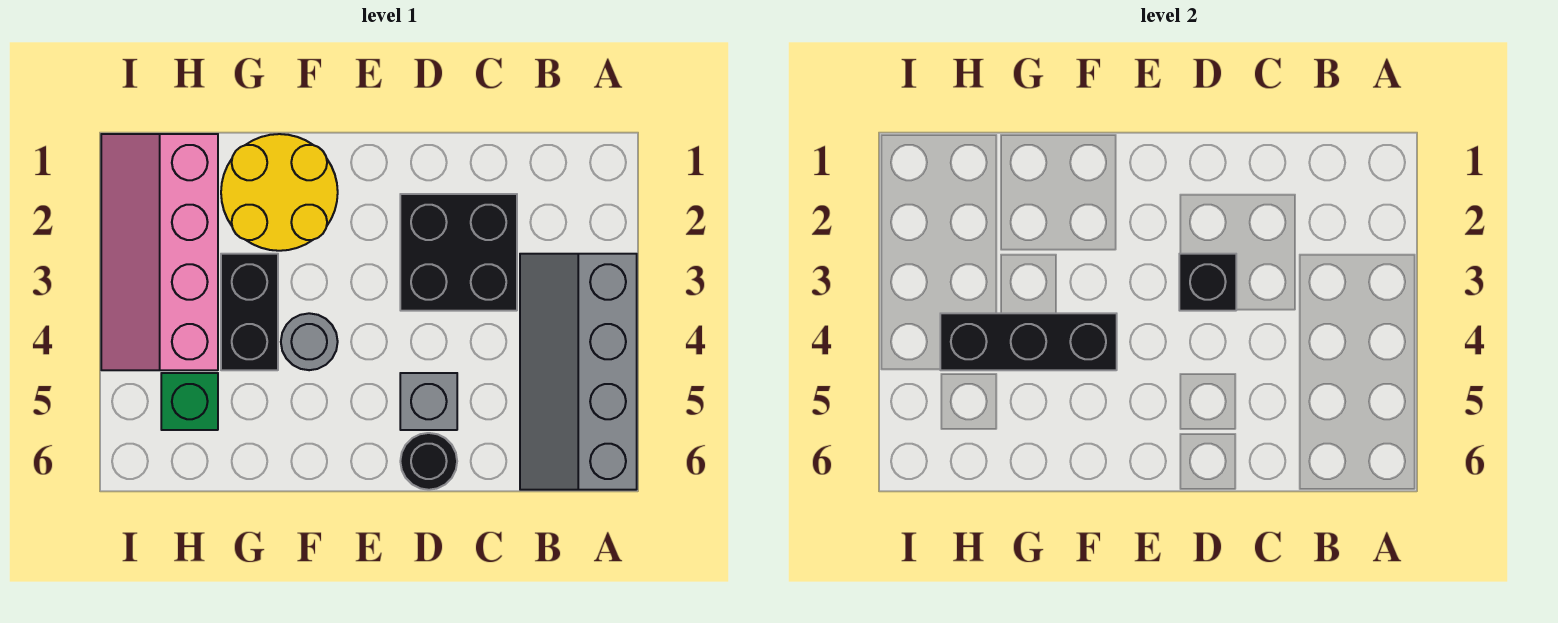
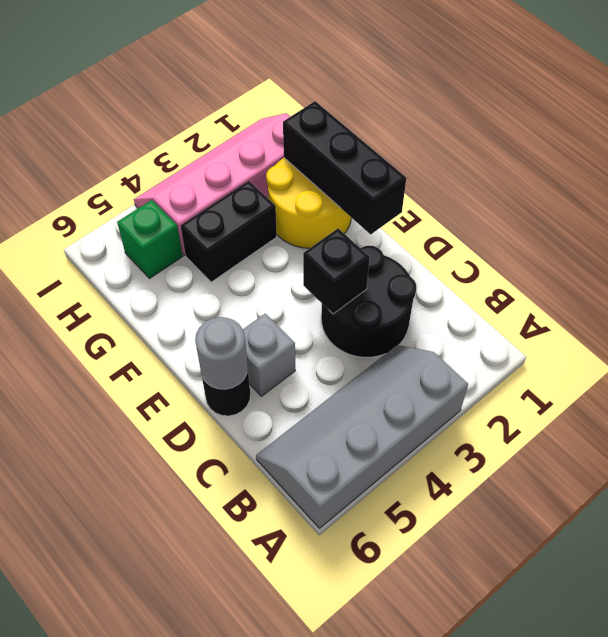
black 2x2 brick [400,194,517,311] -> black 2x2 round brick [321,246,416,357]
grey 1x1 round brick [281,313,338,370] -> grey 1x1 round brick moved to [195,317,248,389]
black 1x3 brick [940,313,1117,370] -> black 1x3 brick moved to [283,101,406,234]

